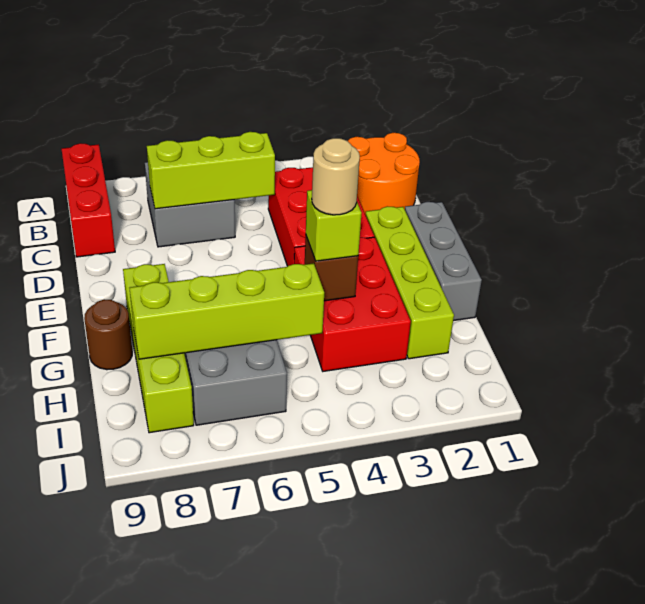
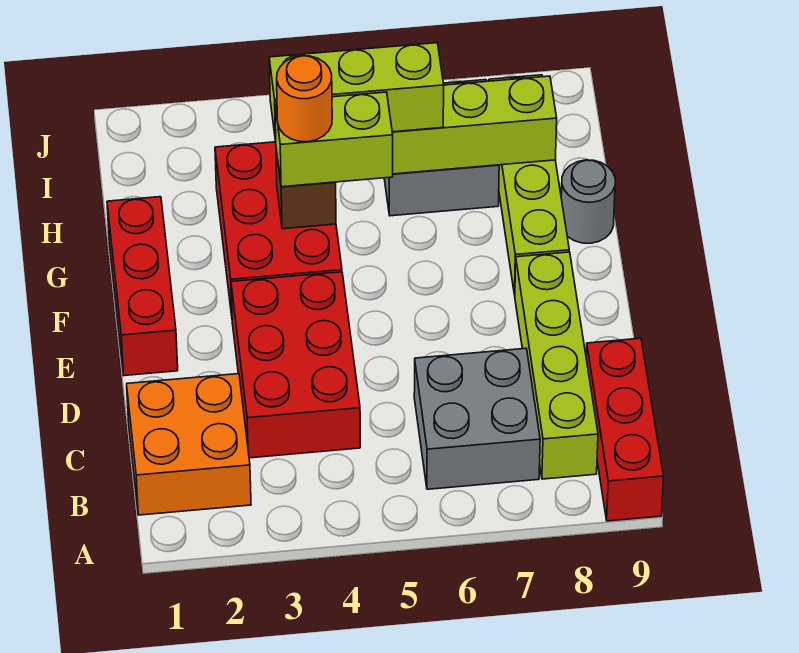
orange 2x2 round brick [348,133,420,215] -> orange 2x2 brick [127,374,251,515]
lime 1x3 brick [147,132,275,209] -> lime 1x3 brick moved to [269,43,444,141]
grey 1x3 brick [405,202,482,321] -> red 1x3 brick [107,197,178,376]
lime 1x4 brick [366,206,454,359] -> lime 1x4 brick moved to [515,252,598,479]
lime 1x1 brick [306,190,362,261] -> lime 1x2 brick [275,92,393,187]
tan 1x1 round brick [312,138,360,215] -> orange 1x1 round brick [277,56,332,142]
brown 1x1 round brick [84,299,132,370] -> grey 1x1 round brick [561,160,615,243]

